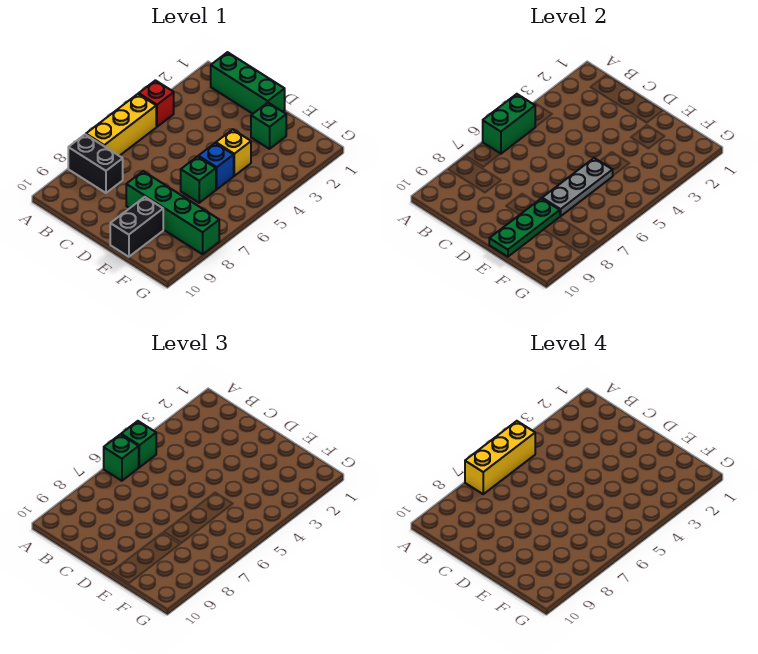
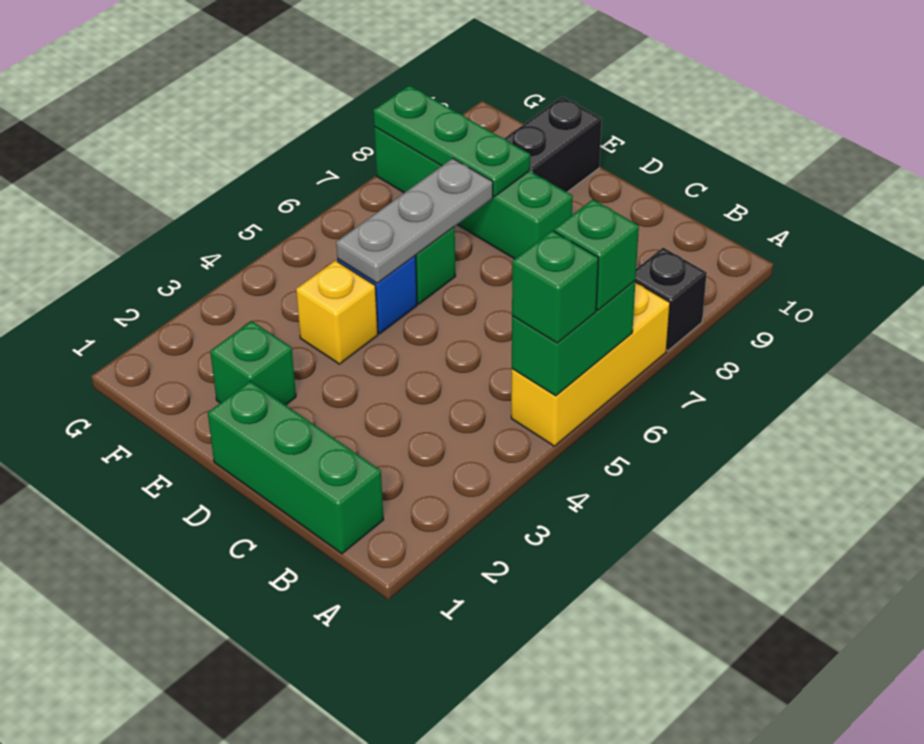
red 1x1 brick [139,80,174,127] -> none
yellow 1x3 brick [465,421,535,494] -> none
black 1x2 brick [68,134,123,193] -> black 1x1 brick [635,248,707,351]
green 1x3 plate [489,198,560,257] -> green 1x3 plate turned to [373,85,530,197]

